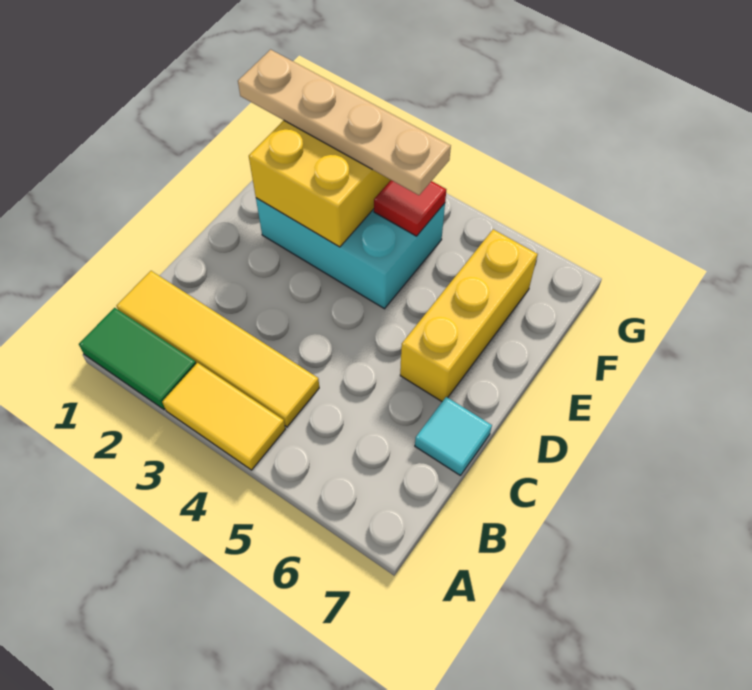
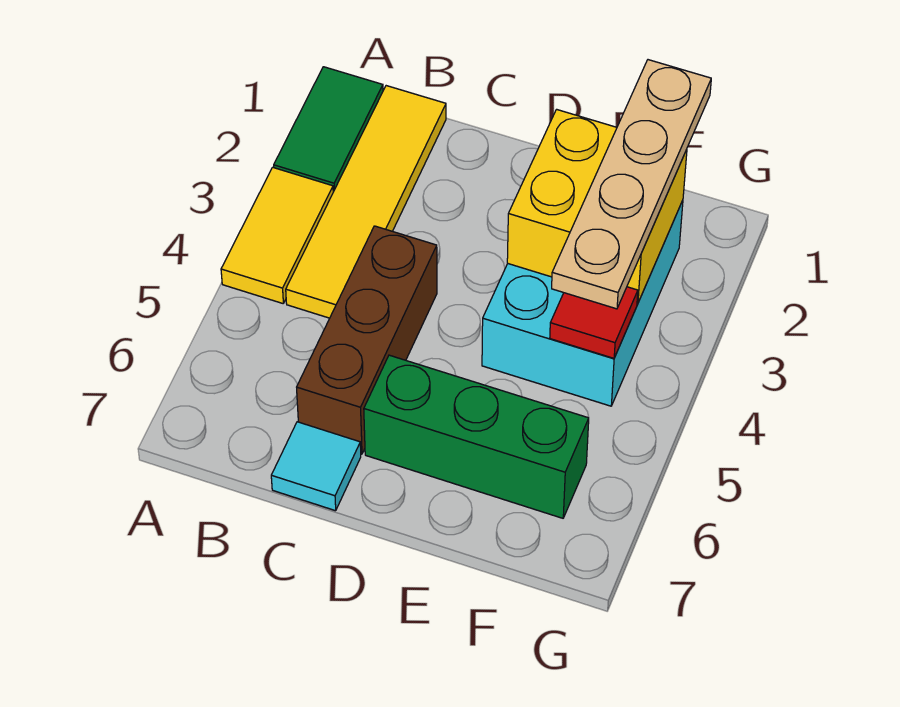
none -> brown 1x3 brick [297,226,437,454]
yellow 1x3 brick [400,229,538,401] -> green 1x3 brick [364,355,589,518]

